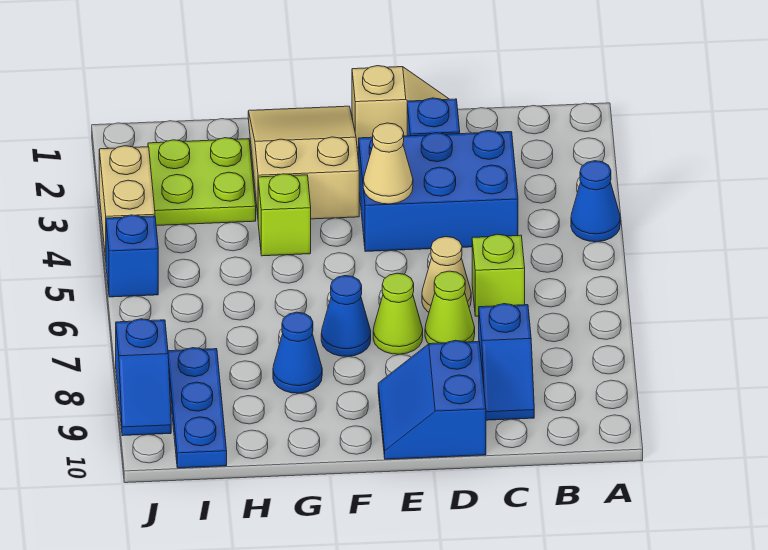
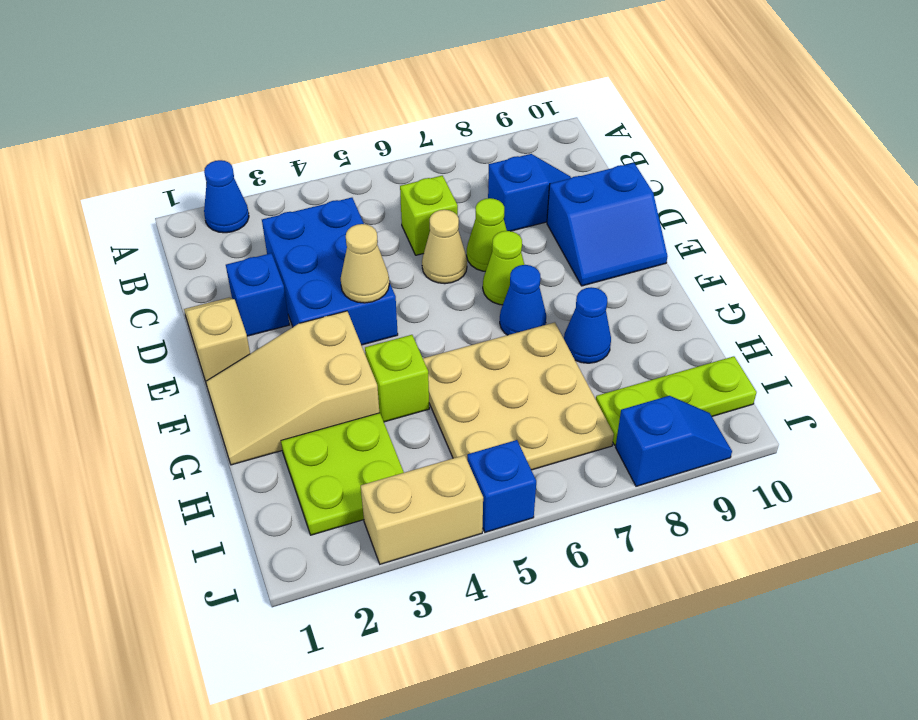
blue 1x1 cone [571,161,620,242] -> blue 1x1 cone moved to [204,160,249,233]
none -> tan 3x3 plate [423,322,614,470]
blue 1x3 plate [168,348,227,468] -> lime 1x3 plate [596,356,757,445]

